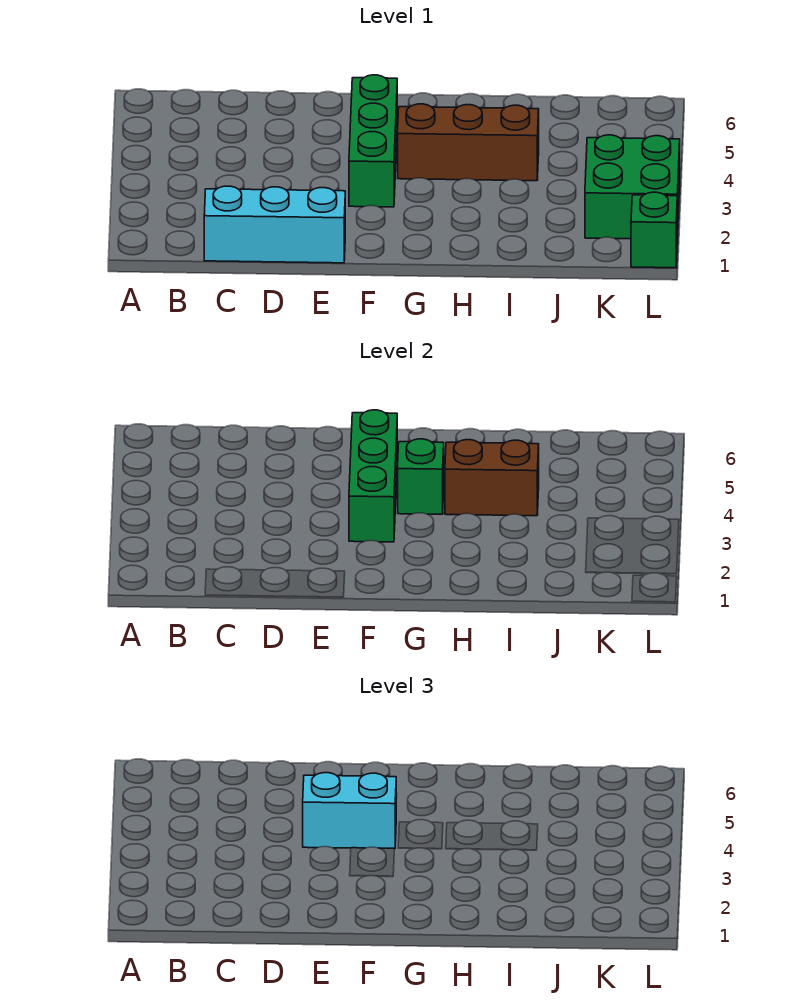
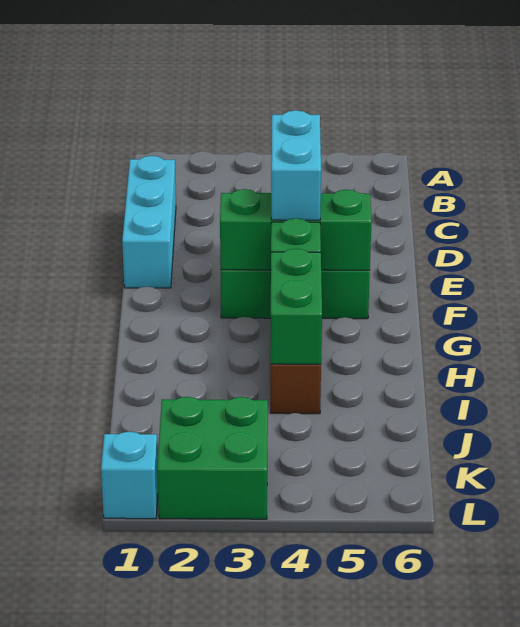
brown 1x2 brick [445,440,539,516] -> green 1x2 brick [270,249,322,364]
green 1x1 brick [631,192,677,268] -> cyan 1x1 brick [101,432,158,519]

